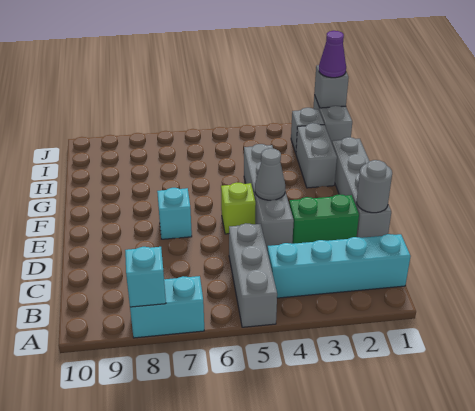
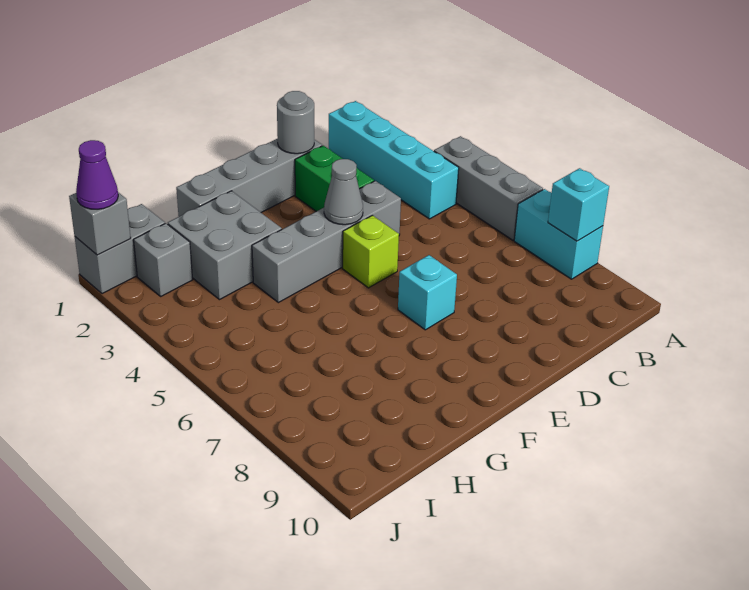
grey 1x3 brick [229,223,277,327] -> grey 1x3 brick turned to [434,136,543,240]
grey 1x2 brick [296,123,337,188] -> grey 2x2 brick [168,191,282,300]

